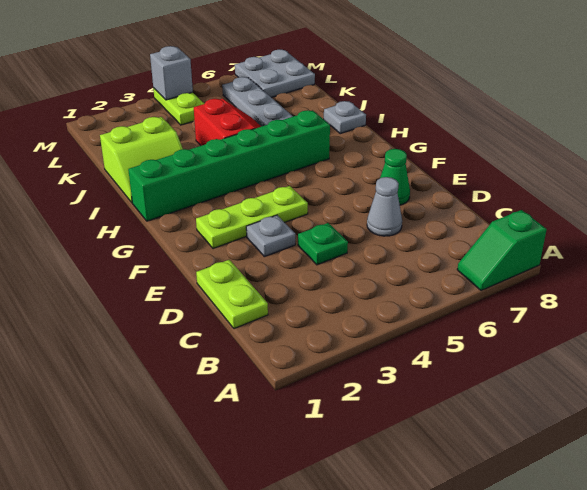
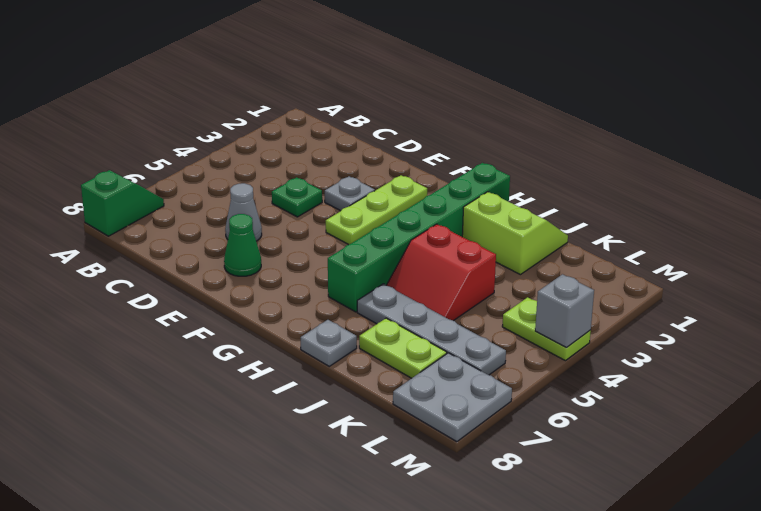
lime 1x2 plate [196,260,268,329] -> lime 1x2 plate moved to [359,318,447,378]
lime 2x2 slope [100,117,183,202] -> lime 2x2 slope turned to [462,192,568,275]

